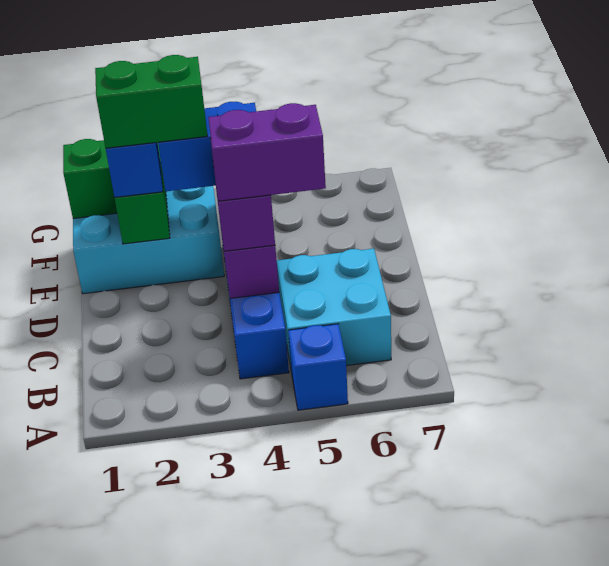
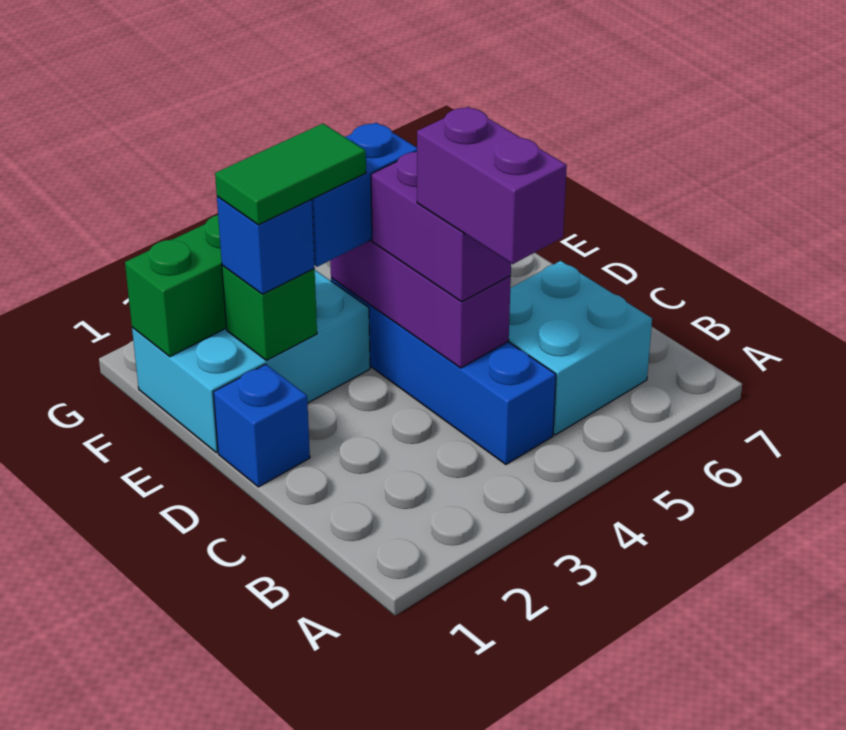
blue 1x1 brick [288,324,348,410] -> blue 1x1 brick moved to [213,364,310,487]
purple 1x2 brick [208,103,326,201] -> purple 1x2 brick turned to [417,107,567,264]
green 1x2 brick [95,55,208,148] -> green 1x2 tile [215,124,366,225]

